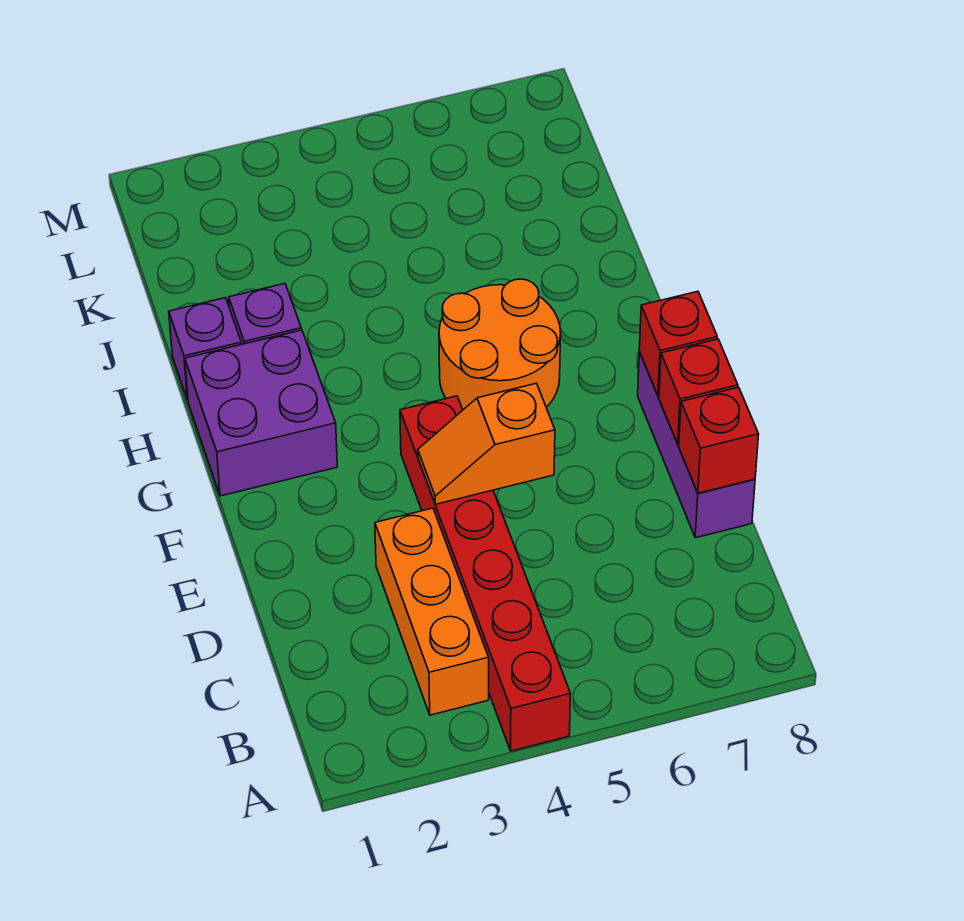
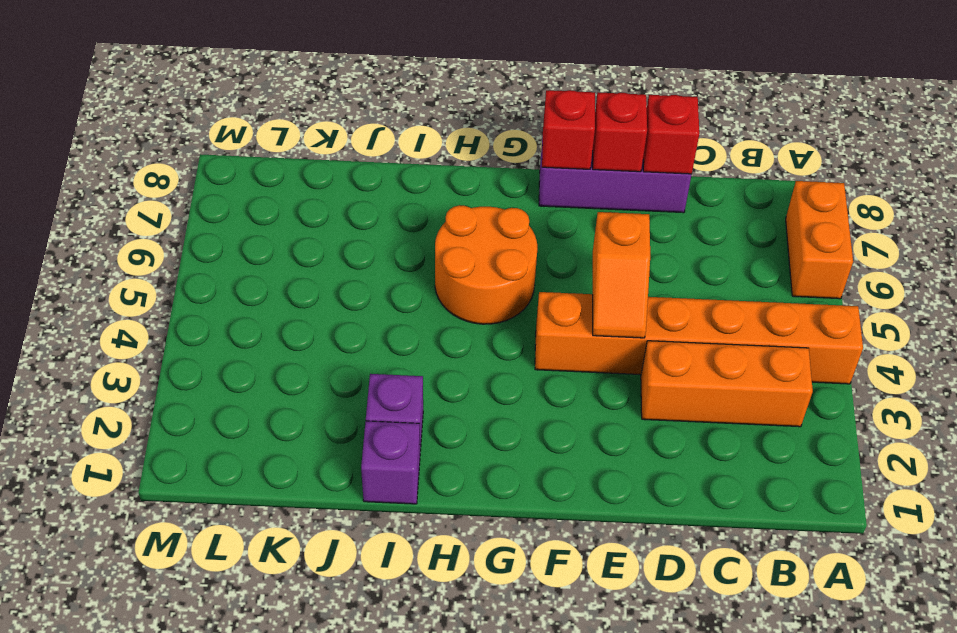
red 1x6 brick [400,396,571,751] -> orange 1x6 brick [535,292,863,384]
none -> orange 1x2 brick [786,181,853,299]
purple 2x2 brick [185,330,337,496] -> none

